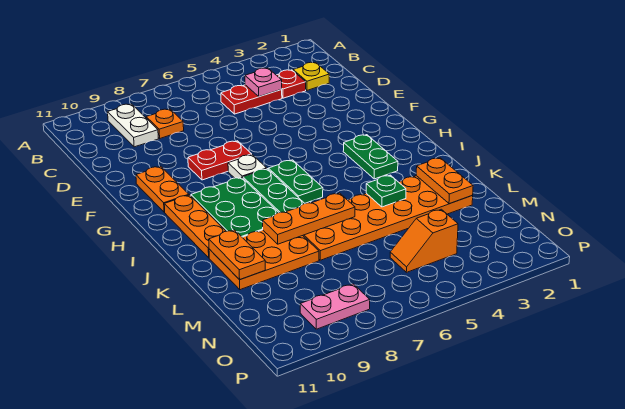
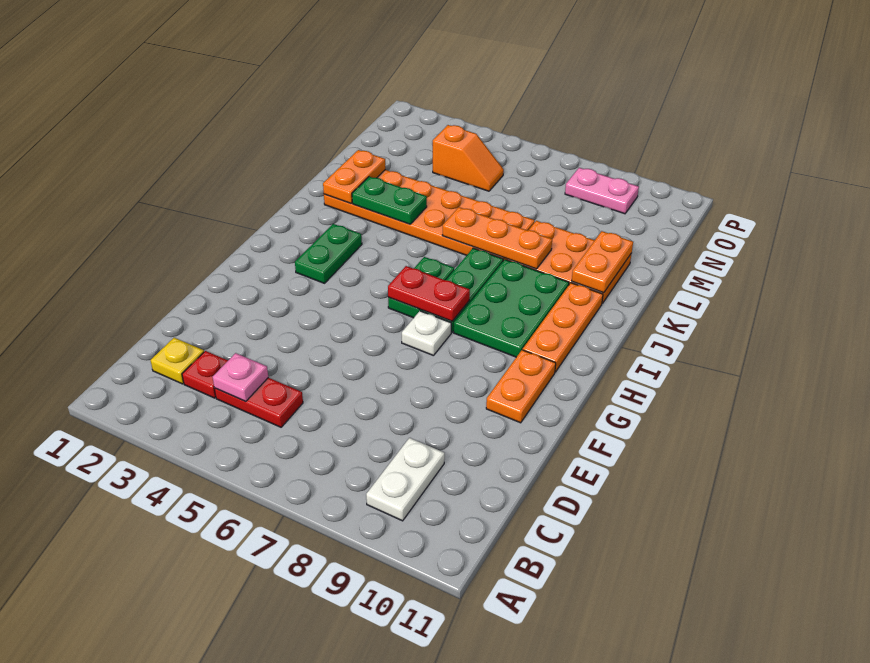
orange 1x1 plate [146,109,184,138] -> none
red 1x2 plate [188,141,252,180] -> red 1x2 plate moved to [388,266,470,321]
green 1x1 plate [366,175,406,207] -> green 1x2 plate [352,177,427,224]

